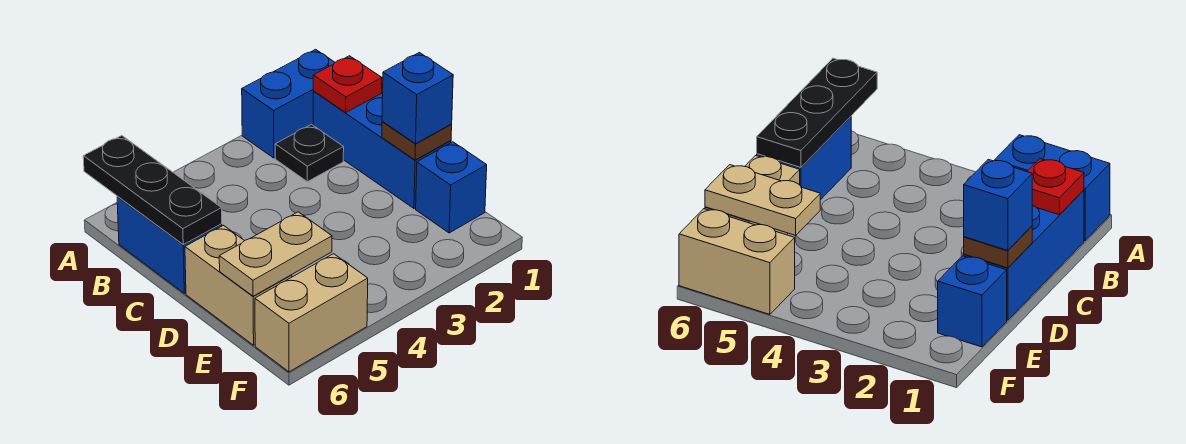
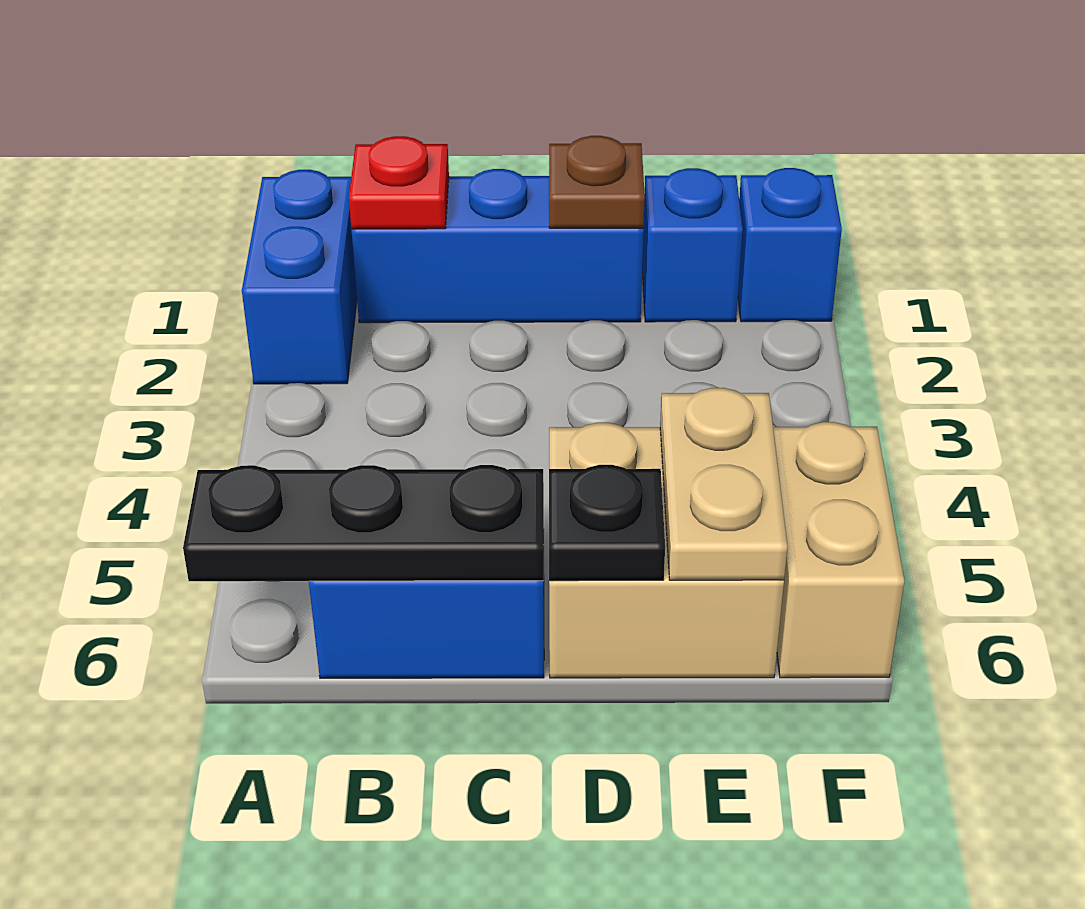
black 1x1 plate [275,124,344,182] -> black 1x1 plate moved to [549,465,665,581]
blue 1x1 brick [382,53,453,144] -> blue 1x1 brick moved to [738,168,842,322]
tan 1x2 brick [185,225,292,345] -> tan 2x2 brick [549,423,784,678]

